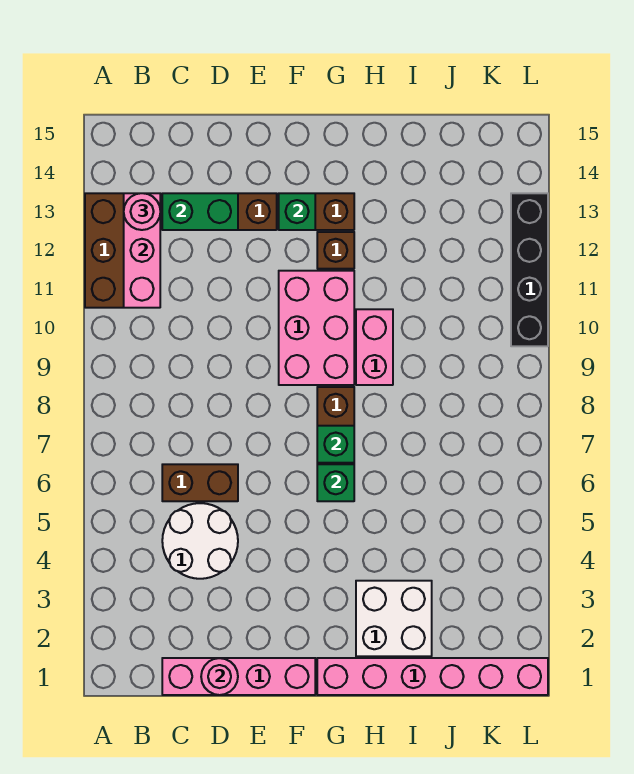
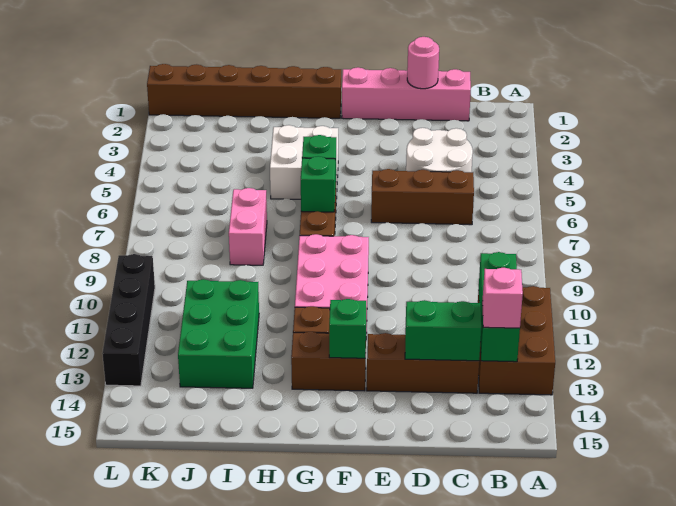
pink 1x3 brick [124,193,160,308] -> green 1x3 brick [479,252,520,362]
pink 1x1 round brick [124,193,160,230] -> pink 1x1 brick [482,268,523,328]
brown 1x2 brick [162,464,238,501] -> brown 1x3 brick [371,169,474,225]
pink 1x6 brick [317,658,548,695] -> brown 1x6 brick [147,64,341,118]
white 2x2 brick [356,581,432,656] -> white 2x2 brick moved to [270,125,338,199]
pink 1x2 brick [356,309,393,385] -> pink 1x2 brick moved to [229,188,267,265]
none -> green 2x3 brick [178,279,259,388]

